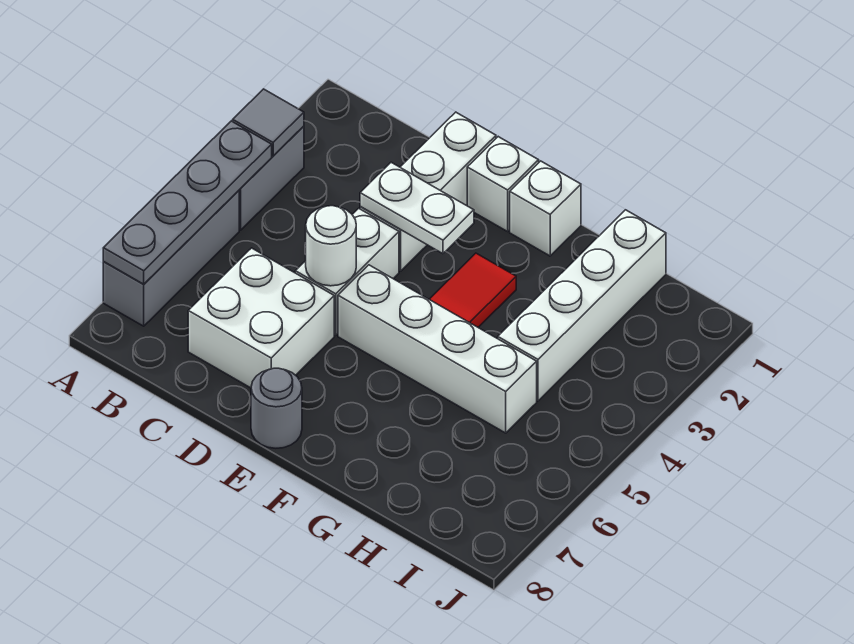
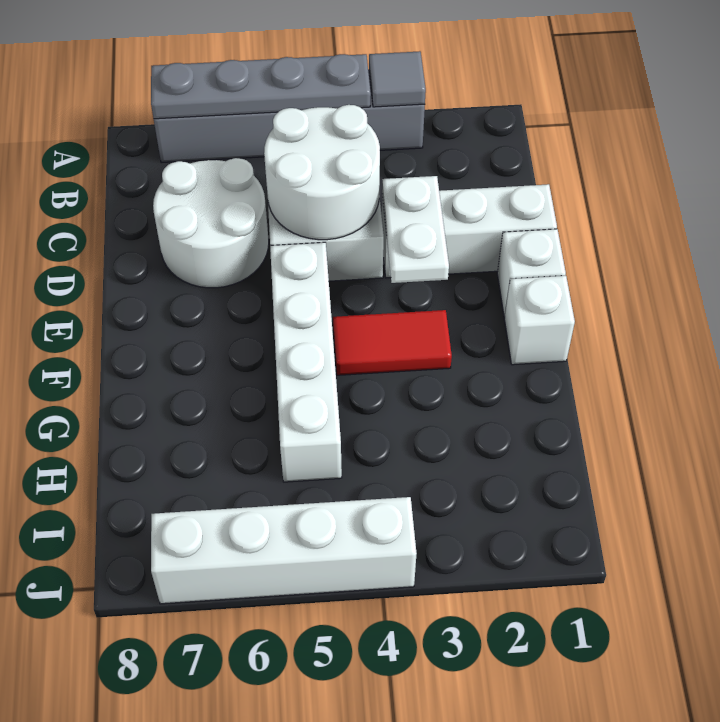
white 2x2 brick [188,248,334,388] -> white 2x2 round brick [153,158,269,288]
white 1x1 round brick [306,206,356,286] -> white 2x2 round brick [264,105,380,240]
grey 1x1 round brick [251,368,302,448] -> none
white 1x4 brick [498,210,666,401] -> white 1x4 brick moved to [151,497,417,604]

